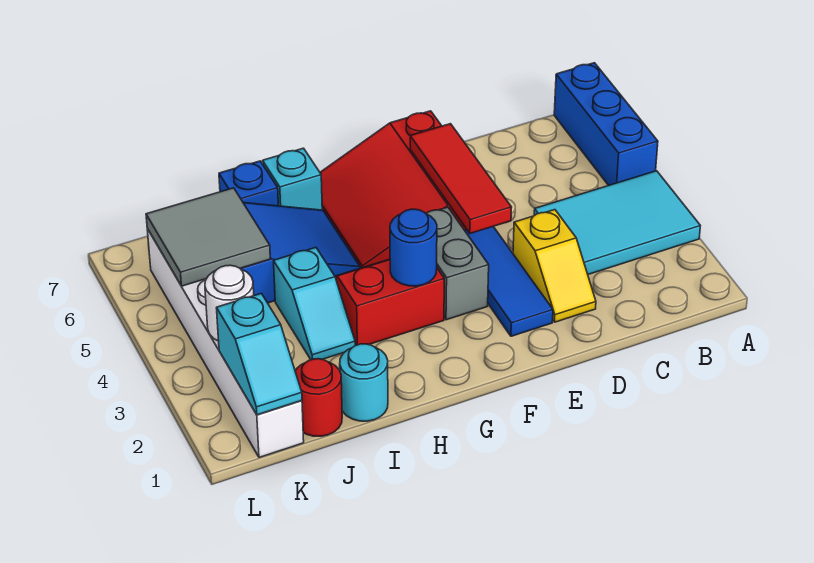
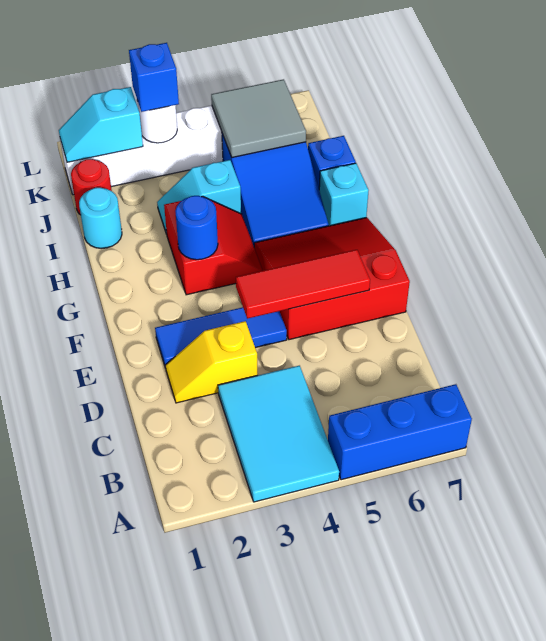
grey 1x2 brick [426,207,489,320] -> none
none -> blue 1x1 brick [129,43,179,112]

